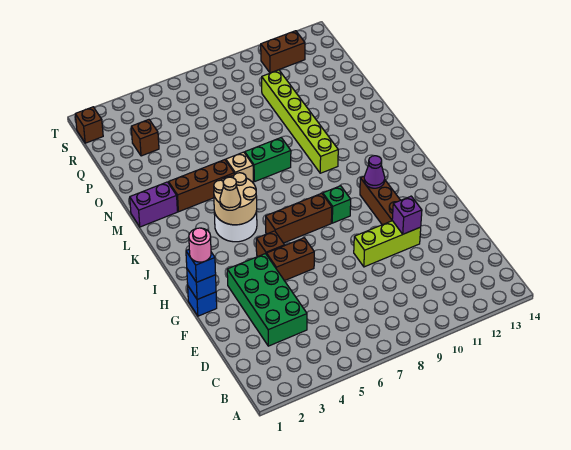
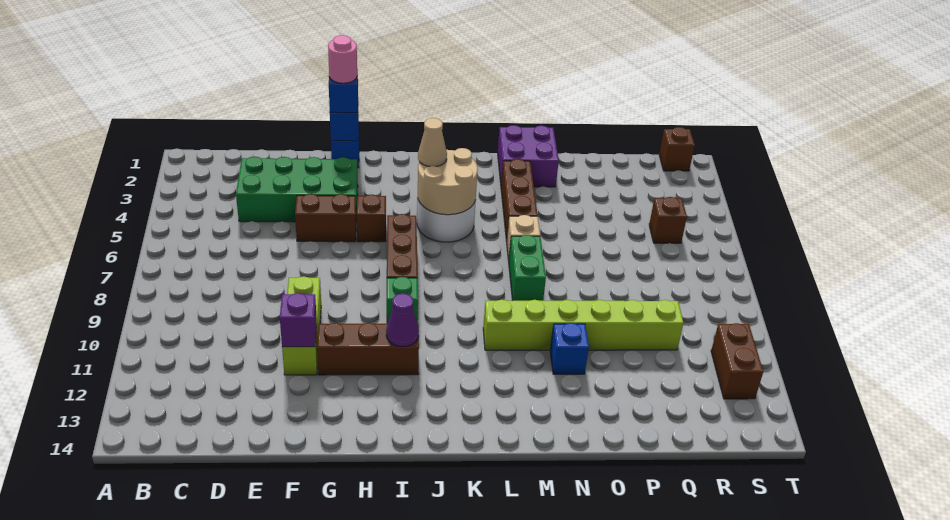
brown 1x2 brick [267,238,314,281] -> brown 1x2 brick turned to [295,194,356,242]
purple 1x2 brick [130,182,177,227] -> purple 2x2 brick [498,125,559,187]
none -> blue 1x1 brick [550,323,589,374]
brown 1x1 brick [131,120,159,156] -> brown 1x1 brick moved to [649,197,687,243]

